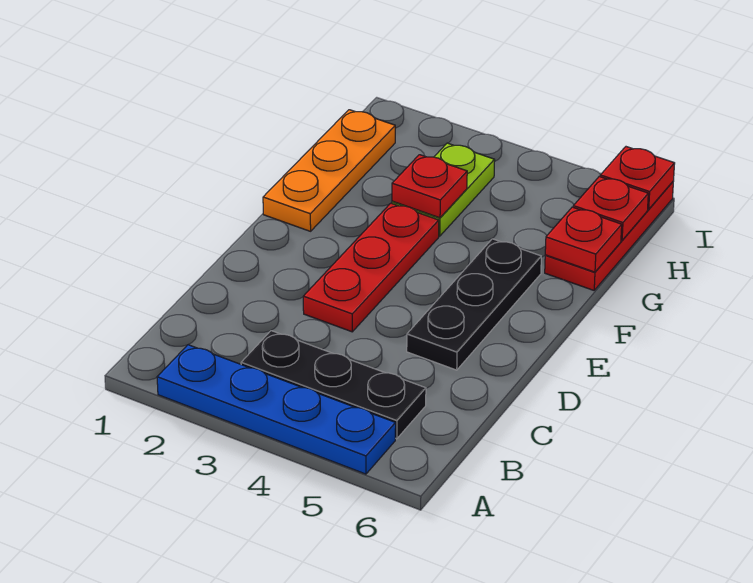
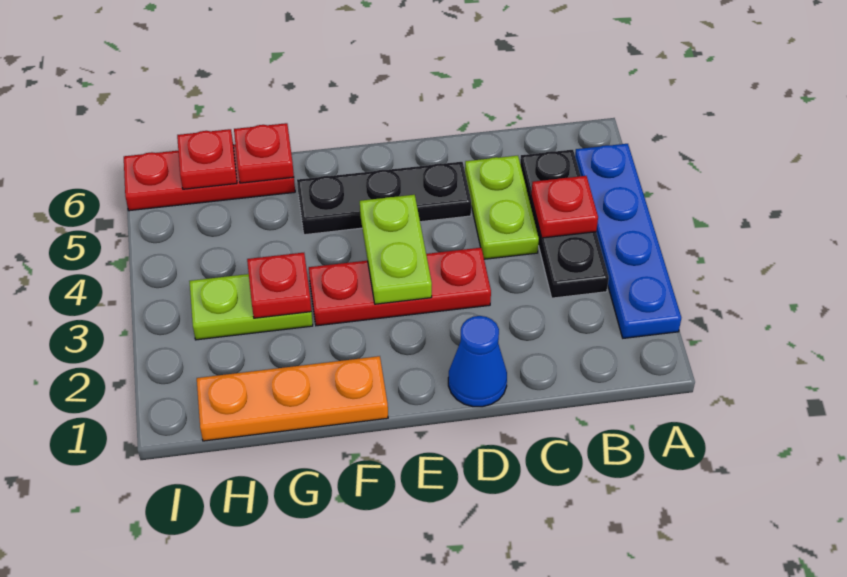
none -> lime 1x2 plate [465,156,539,259]
none -> blue 1x1 cone [448,316,507,407]
none -> lime 1x2 plate [360,195,432,304]
red 1x1 plate [600,147,675,209] -> red 1x1 plate moved to [531,176,598,238]

